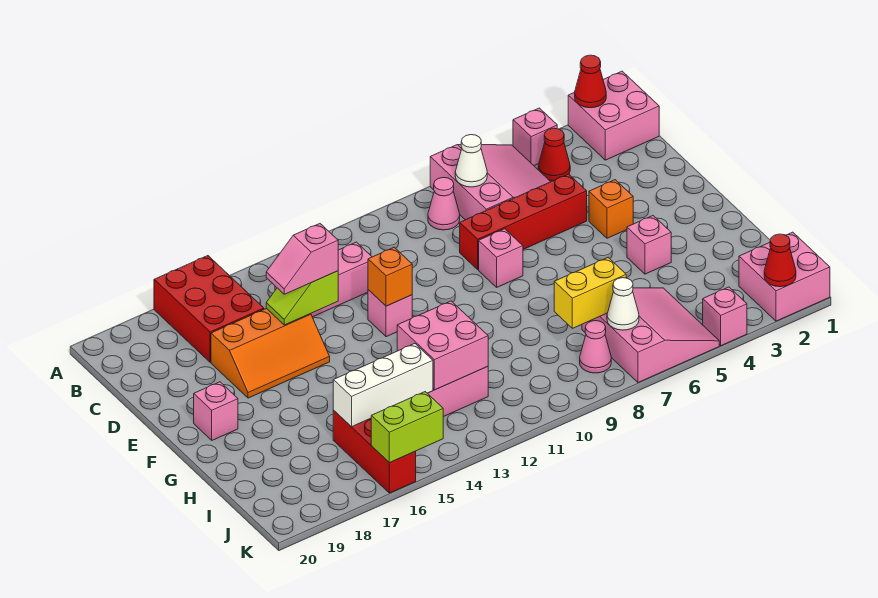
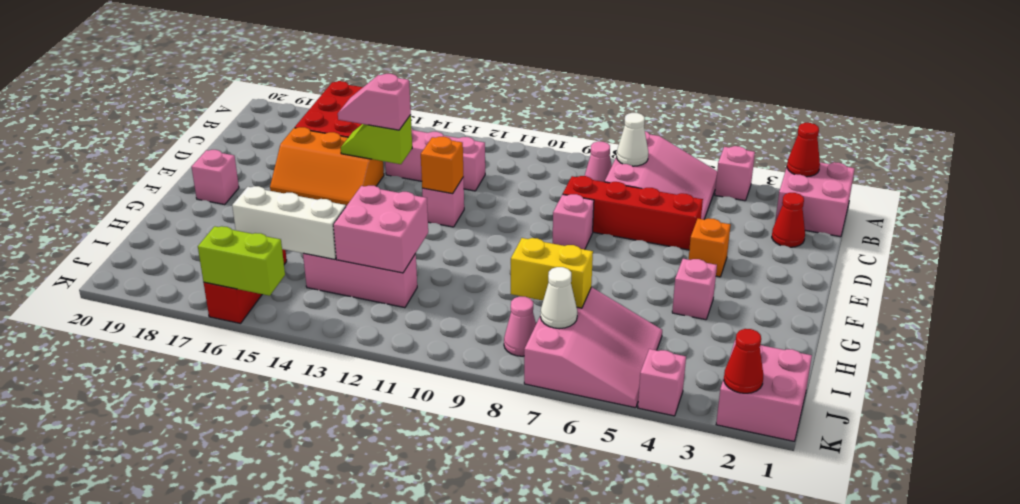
red 1x1 cone [538,128,570,181] -> red 1x1 cone moved to [772,193,805,247]

